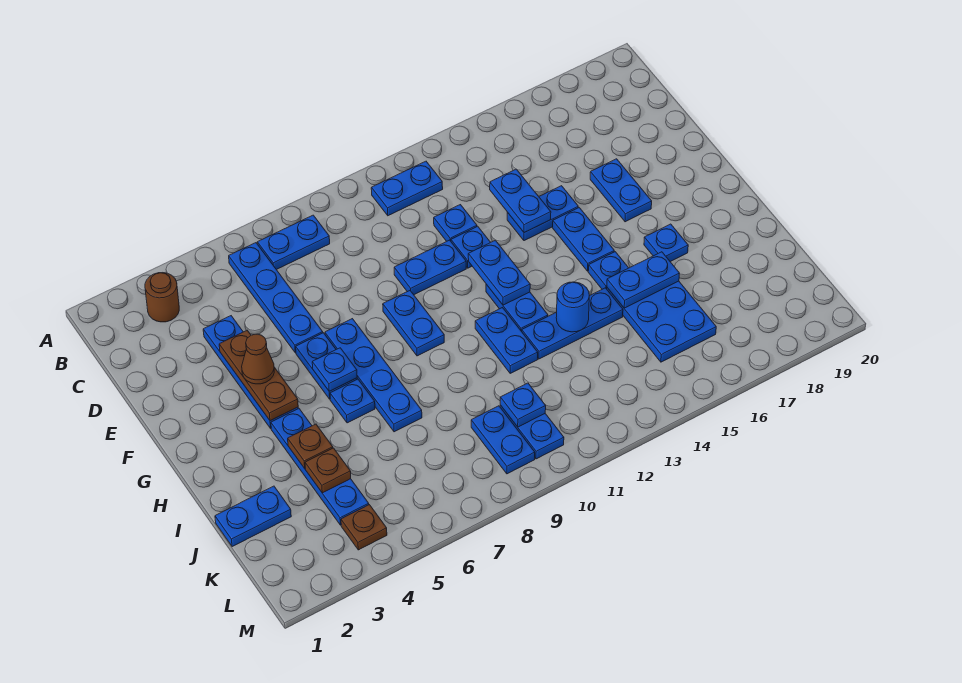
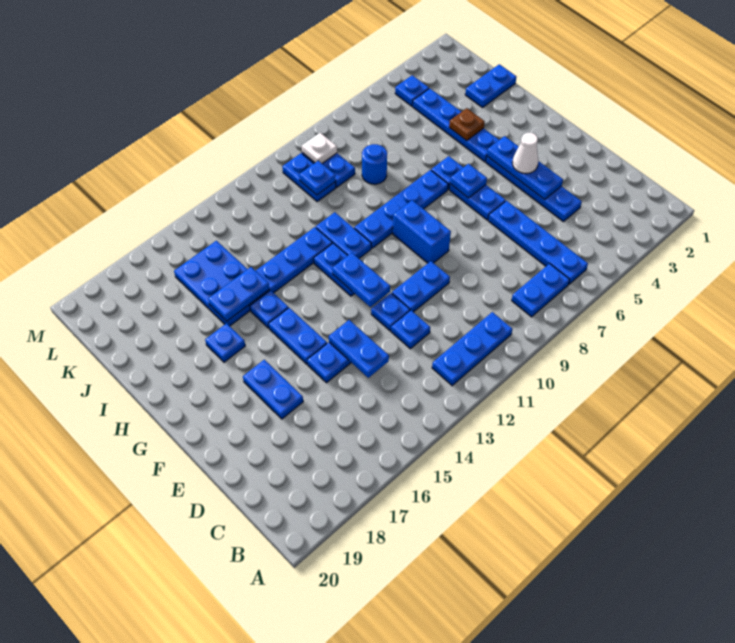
brown 1x1 round brick [145,273,179,322] -> none
blue 1x2 plate [371,161,443,216] -> blue 1x3 plate [432,312,512,386]
brown 1x3 plate [219,331,298,421] -> blue 1x3 plate [487,136,563,200]
brown 1x1 cone [242,334,274,384] -> white 1x1 cone [512,133,538,174]
blue 1x4 plate [325,319,422,432] -> blue 1x4 plate turned to [354,170,448,248]
blue 1x2 plate [383,291,444,356] -> blue 1x2 brick [393,200,451,263]
blue 1x1 round brick [556,282,589,332] -> blue 1x1 round brick moved to [362,144,387,184]
brown 1x1 plate [305,448,351,493] -> none
brown 1x1 plate [341,505,387,550] -> blue 1x1 plate [395,75,429,106]
none -> white 1x1 plate [302,133,337,163]

